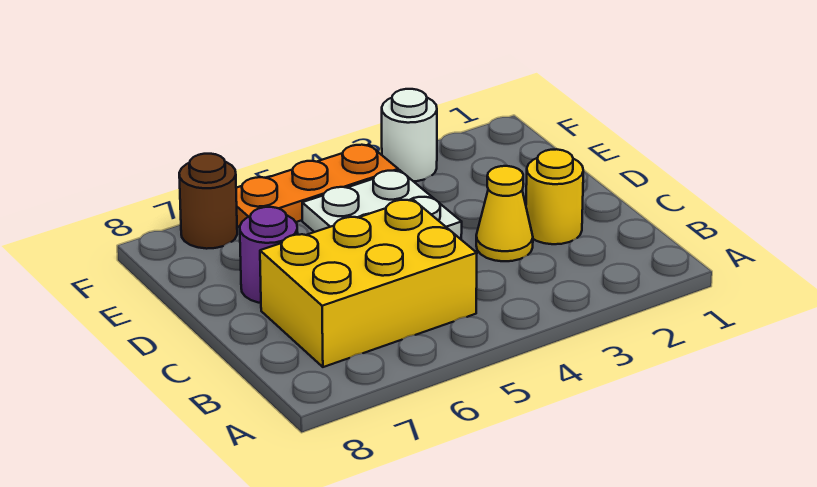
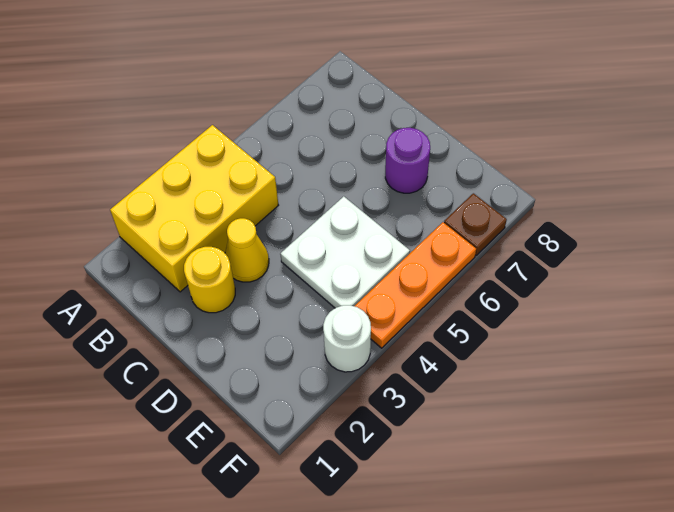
yellow 2x3 brick [260,199,477,367] -> yellow 2x3 brick moved to [110,125,279,292]
brown 1x1 round brick [179,154,237,249] -> brown 1x1 plate [444,193,507,255]

